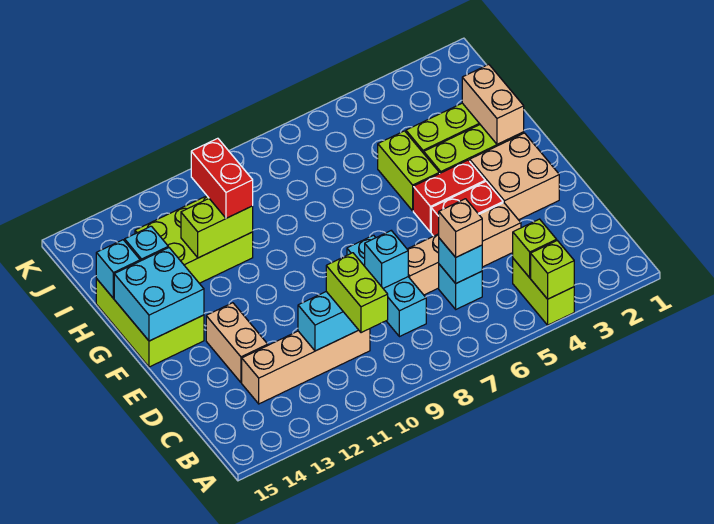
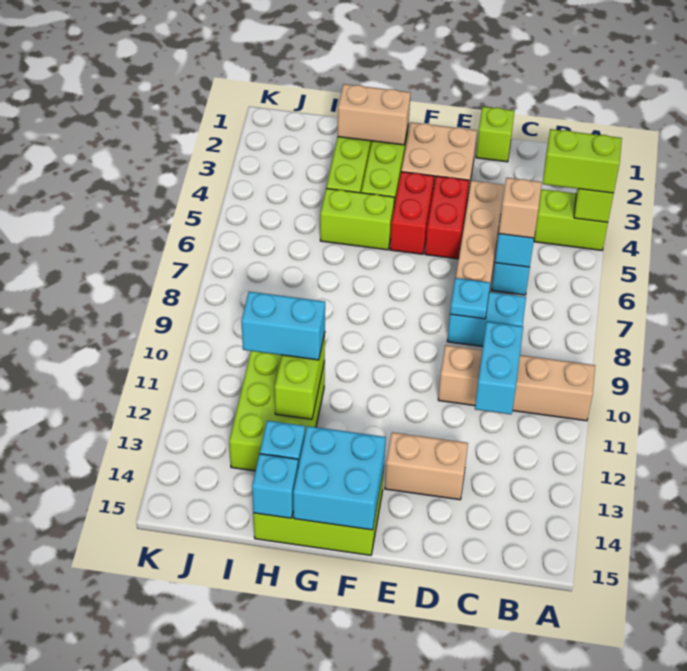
lime 1x1 brick [513,219,557,278] -> lime 1x1 brick moved to [476,107,514,162]
lime 1x2 brick [326,253,388,333] -> lime 1x2 brick moved to [543,129,622,193]
cyan 1x3 brick [347,235,426,337] -> cyan 1x2 brick [447,292,526,347]
tan 1x4 brick [242,329,370,404] -> tan 1x4 brick turned to [438,345,595,421]
cyan 1x1 brick [365,231,408,288] -> cyan 1x1 plate [450,278,490,319]
red 1x2 brick [191,138,253,218] -> cyan 1x2 brick [241,292,325,360]

